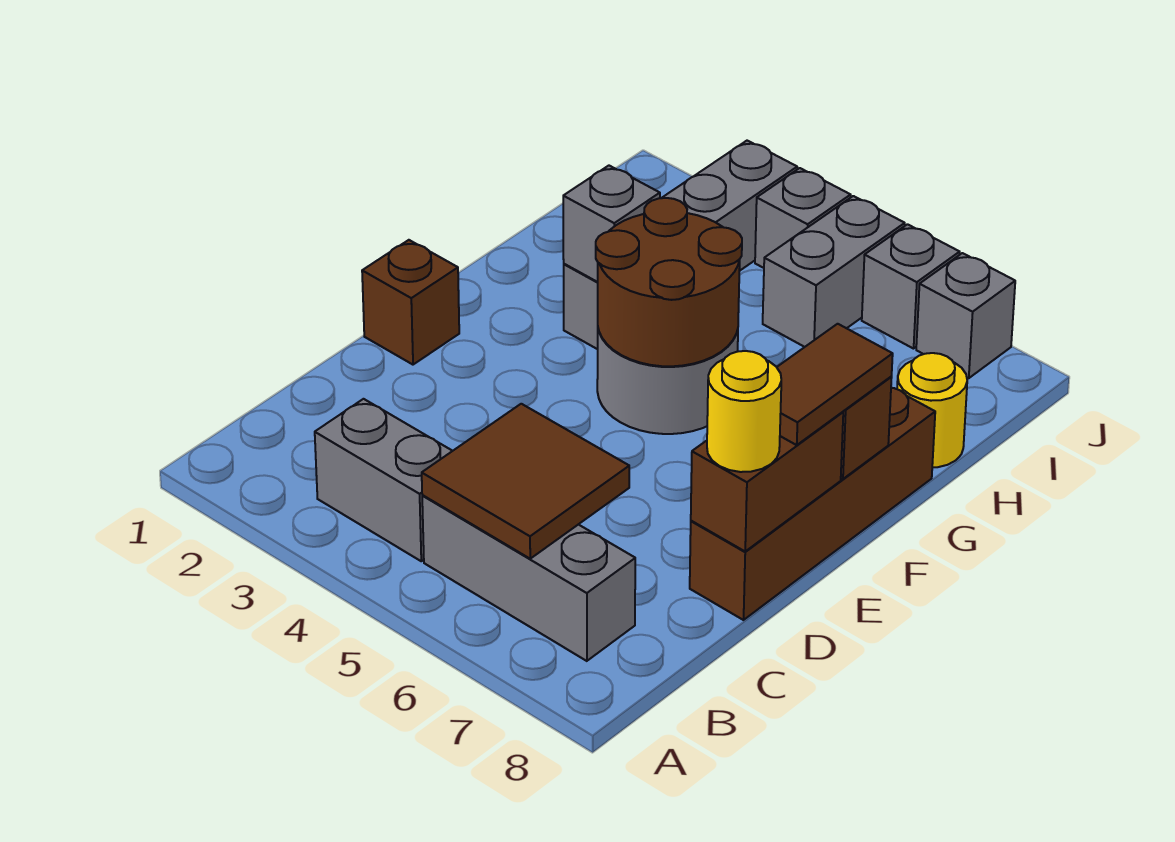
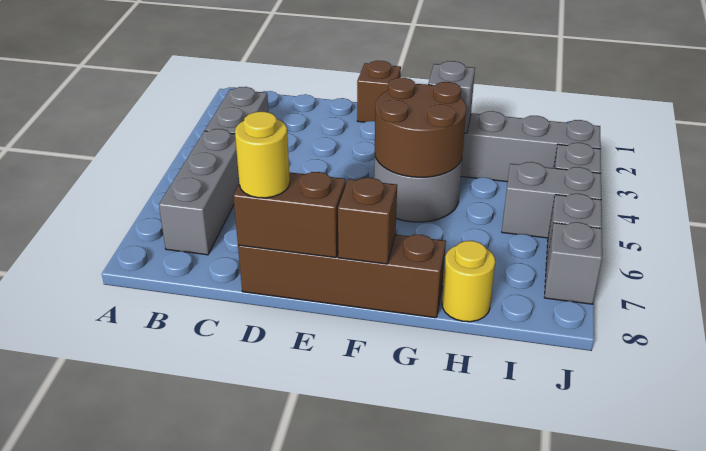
brown 2x2 tile [422,404,629,559] -> none
brown 1x2 tile [777,324,893,445] -> none

